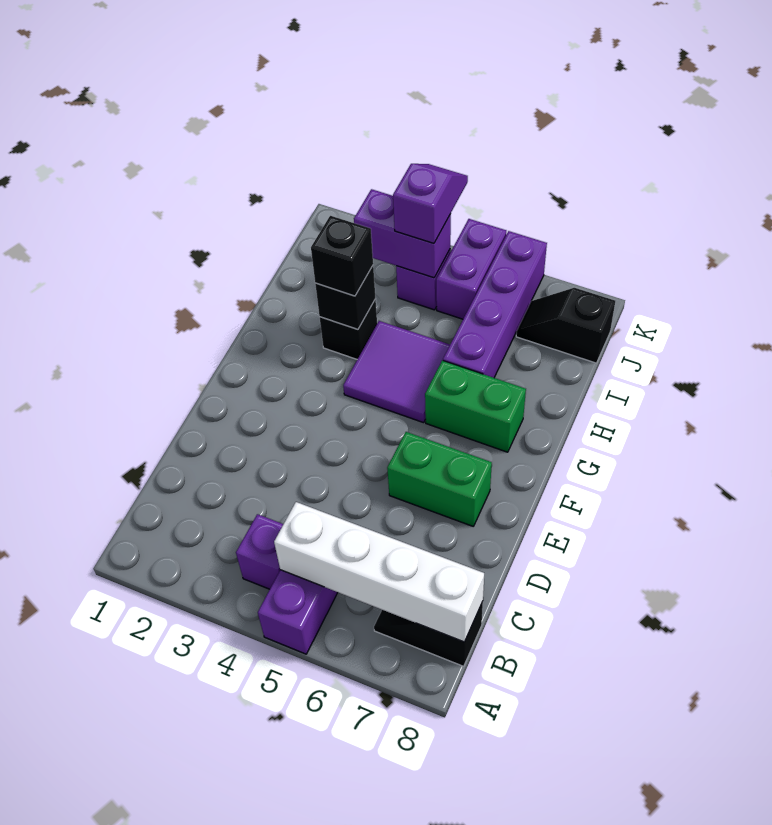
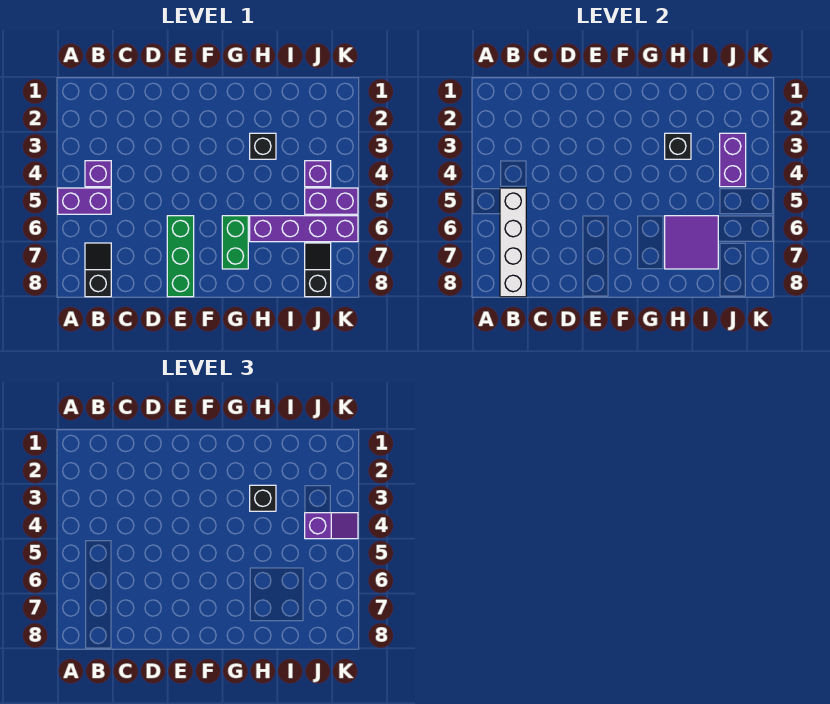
green 1x2 brick [387,432,492,526] -> green 1x3 brick [167,216,194,297]
purple 2x2 tile [343,321,450,423] -> purple 2x2 tile moved to [665,216,718,269]

